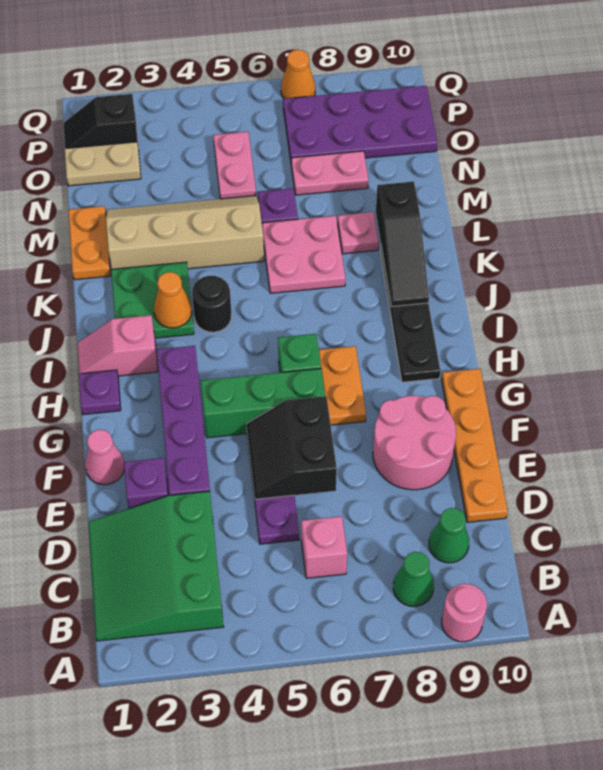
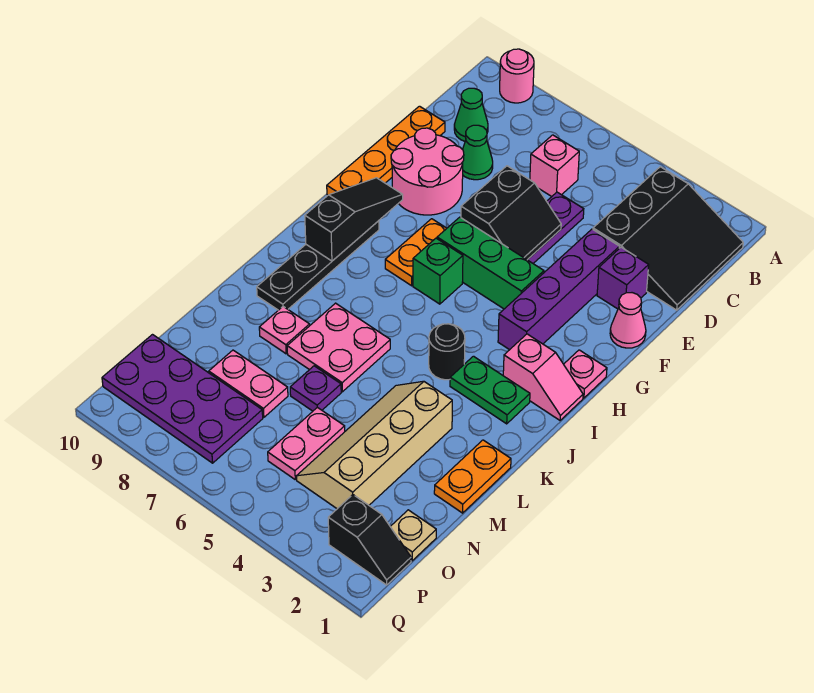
green 3x3 slope [88,491,224,641] -> black 3x3 slope [593,167,743,310]
green 1x1 cone [393,552,434,606] -> green 1x1 cone moved to [463,125,493,180]
purple 1x1 plate [79,370,121,415] -> pink 1x1 plate [564,350,607,398]
green 2x2 plate [111,262,194,338] -> green 1x2 plate [450,356,530,424]
orange 1x1 cone [154,272,192,328] -> none
black 1x3 slope [376,181,429,307] -> black 1x3 slope moved to [305,178,403,261]
tan 2x4 slope [106,196,264,269] -> tan 2x4 slope turned to [297,381,452,509]
tan 1x2 plate [65,142,141,186] -> tan 1x1 plate [390,510,436,561]
orange 1x1 cone [281,50,315,99] -> none

